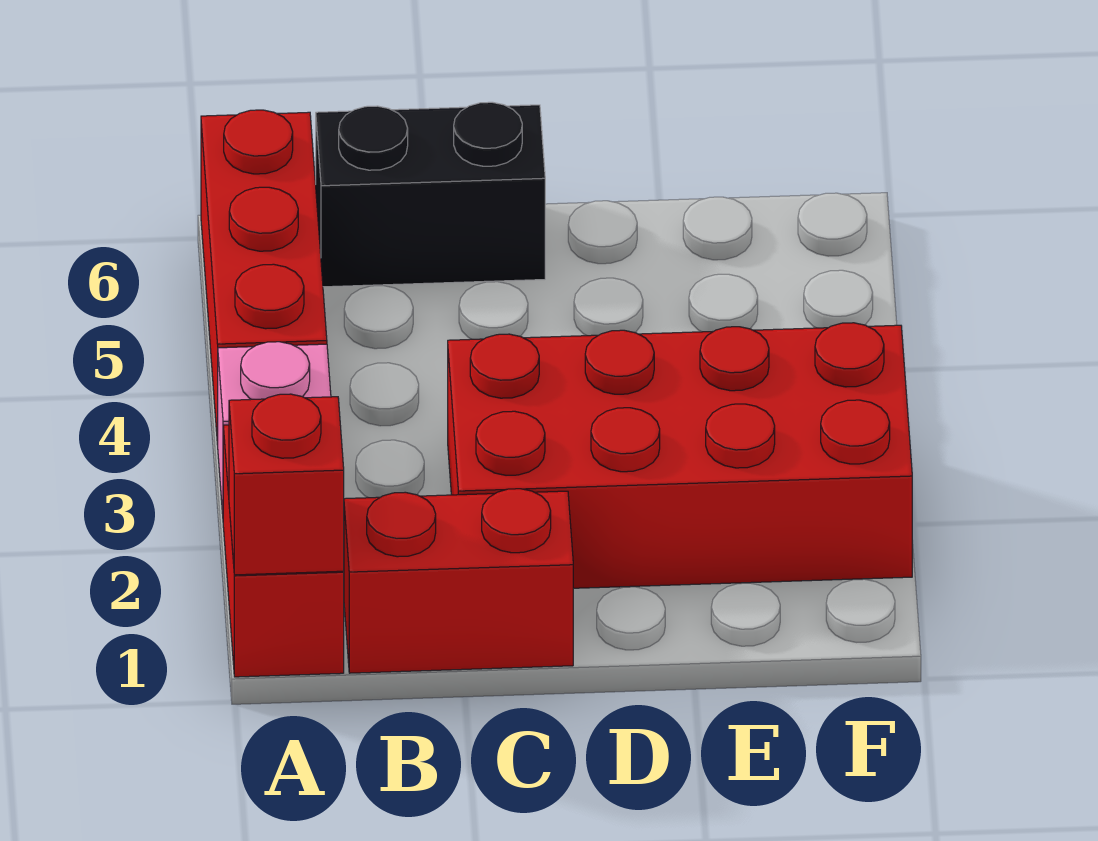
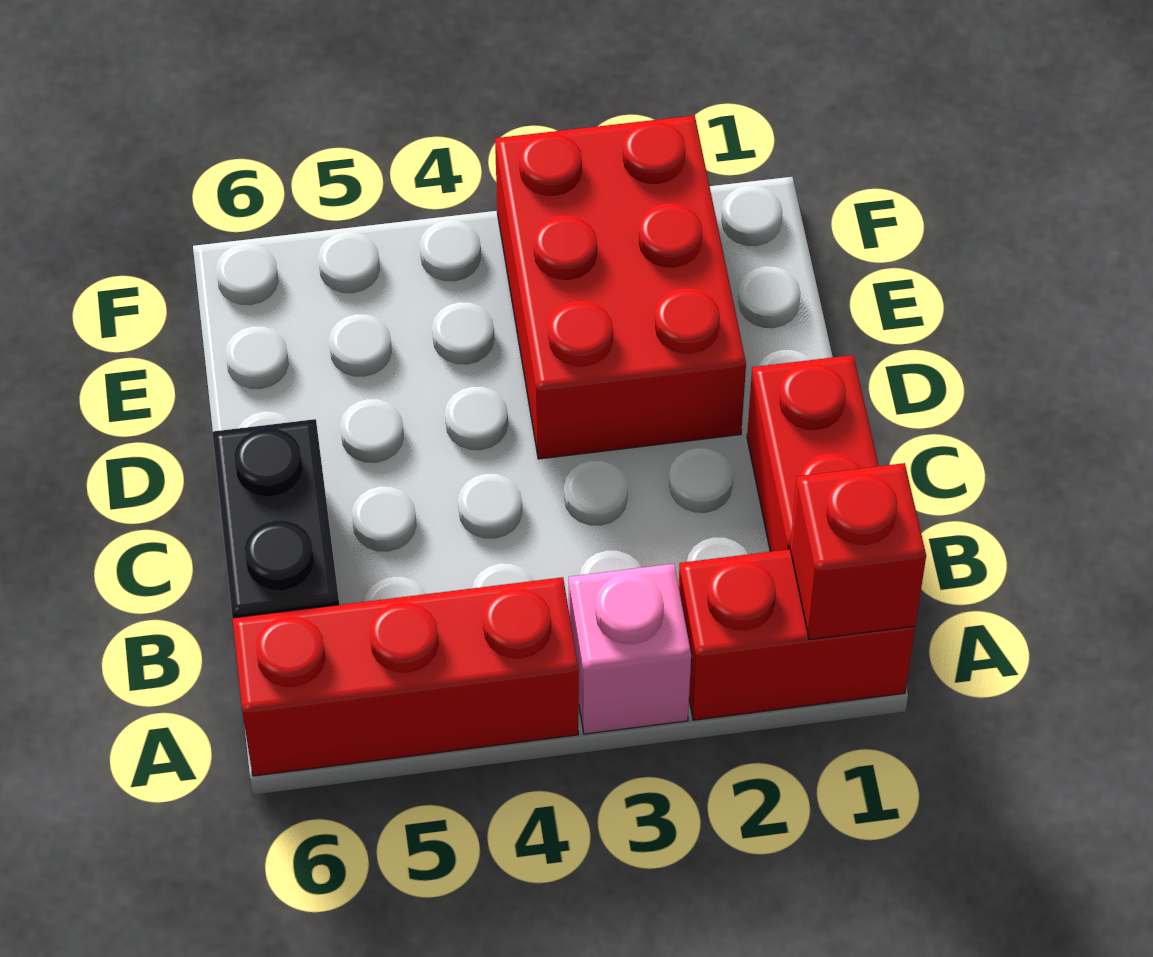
red 2x4 brick [448,323,912,588] -> red 2x3 brick [495,115,746,459]

